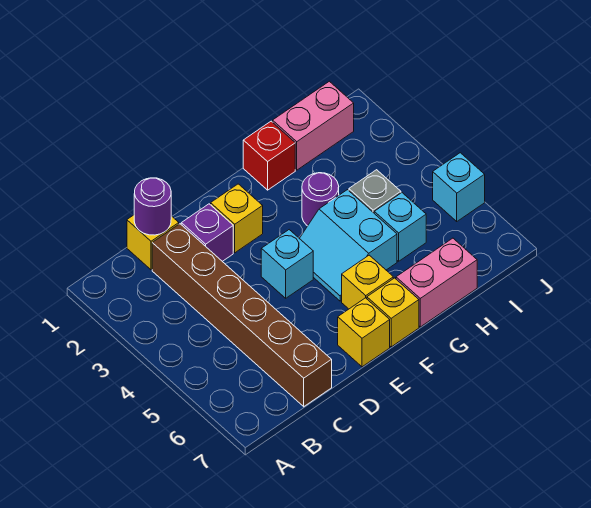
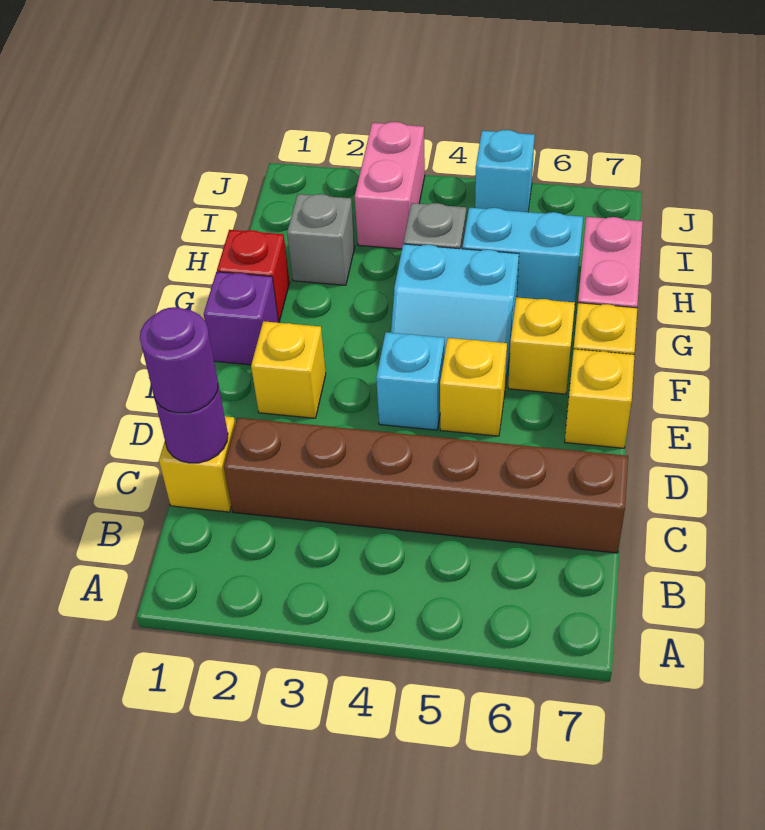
purple 1x1 brick [181,204,233,261] -> purple 1x1 brick moved to [204,272,278,365]
none -> yellow 1x1 brick [440,338,507,436]
purple 1x1 round brick [302,173,339,226] -> purple 1x1 round brick moved to [140,307,218,413]
pink 1x2 brick [273,81,354,170] -> pink 1x2 brick moved to [355,122,425,249]
none -> grey 1x1 brick [287,194,355,285]
cyan 1x1 brick [374,193,426,261] -> cyan 1x2 brick [462,208,583,302]

